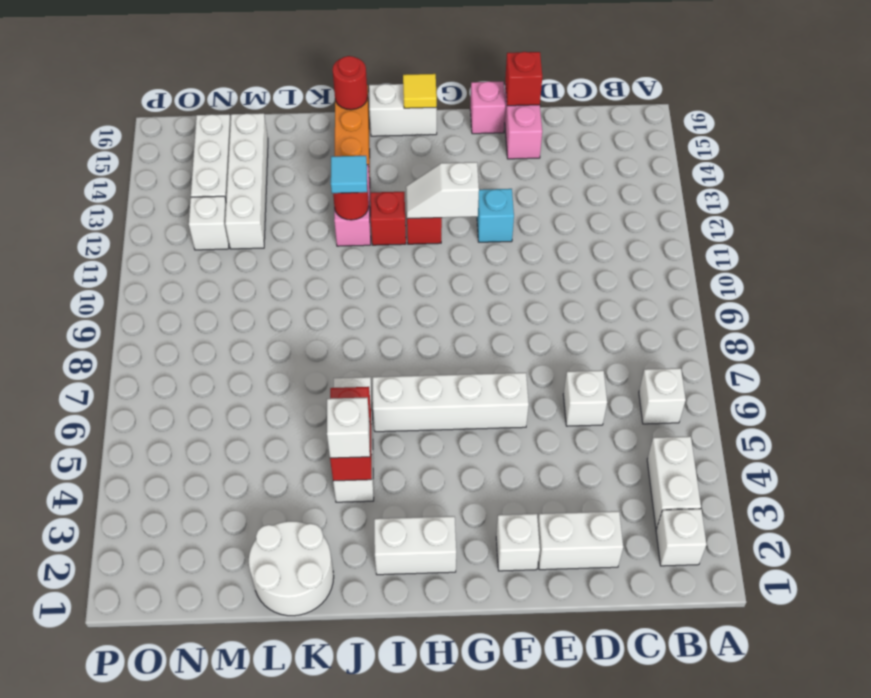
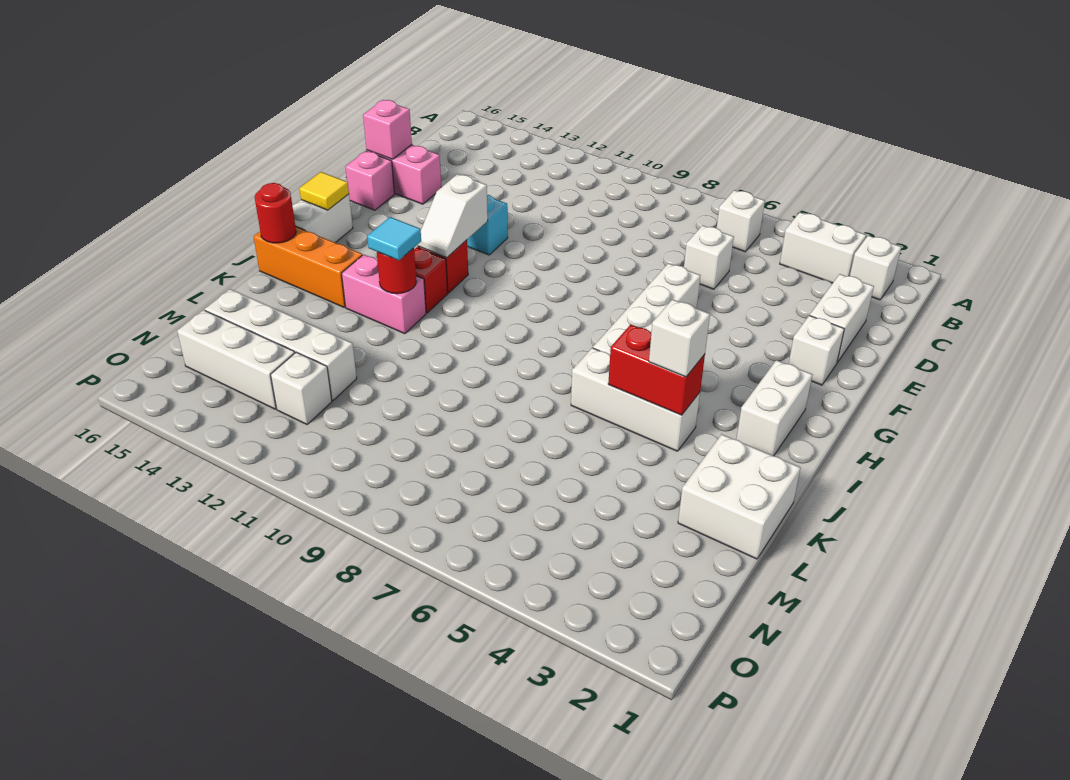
red 1x1 brick [505,52,542,106] -> pink 1x1 brick [363,100,412,159]
white 2x2 round brick [249,521,334,616] -> white 2x2 brick [678,434,801,559]

